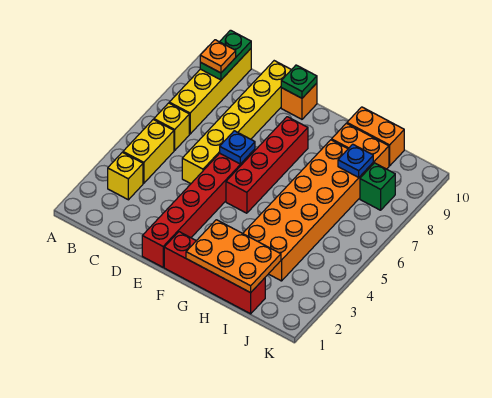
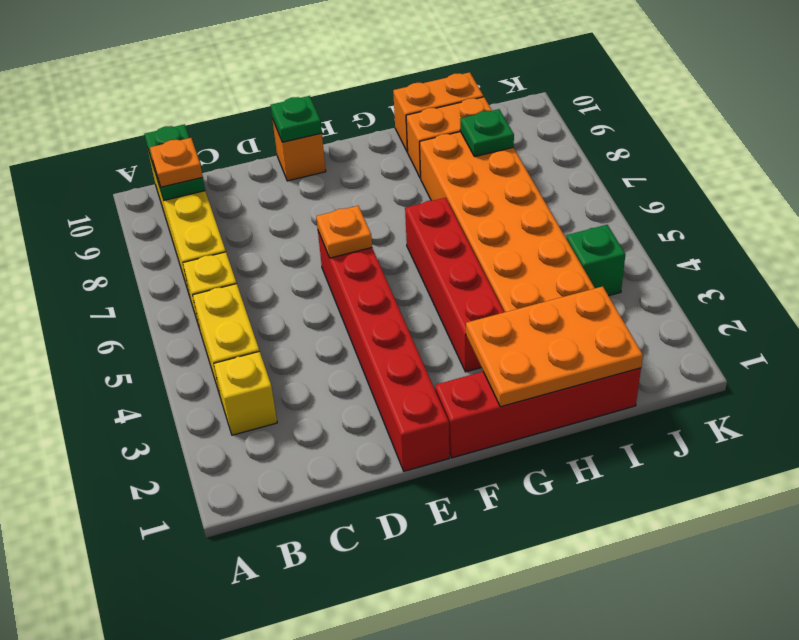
yellow 1x6 brick [182,61,291,184] -> none
blue 1x1 plate [220,131,255,164] -> orange 1x1 plate [316,206,372,258]
red 1x4 brick [226,117,308,213] -> red 1x4 brick moved to [405,198,504,372]
blue 1x1 plate [338,144,373,177] -> green 1x1 plate [460,109,514,157]
green 1x1 brick [360,163,395,210] -> green 1x1 brick moved to [566,225,625,296]

